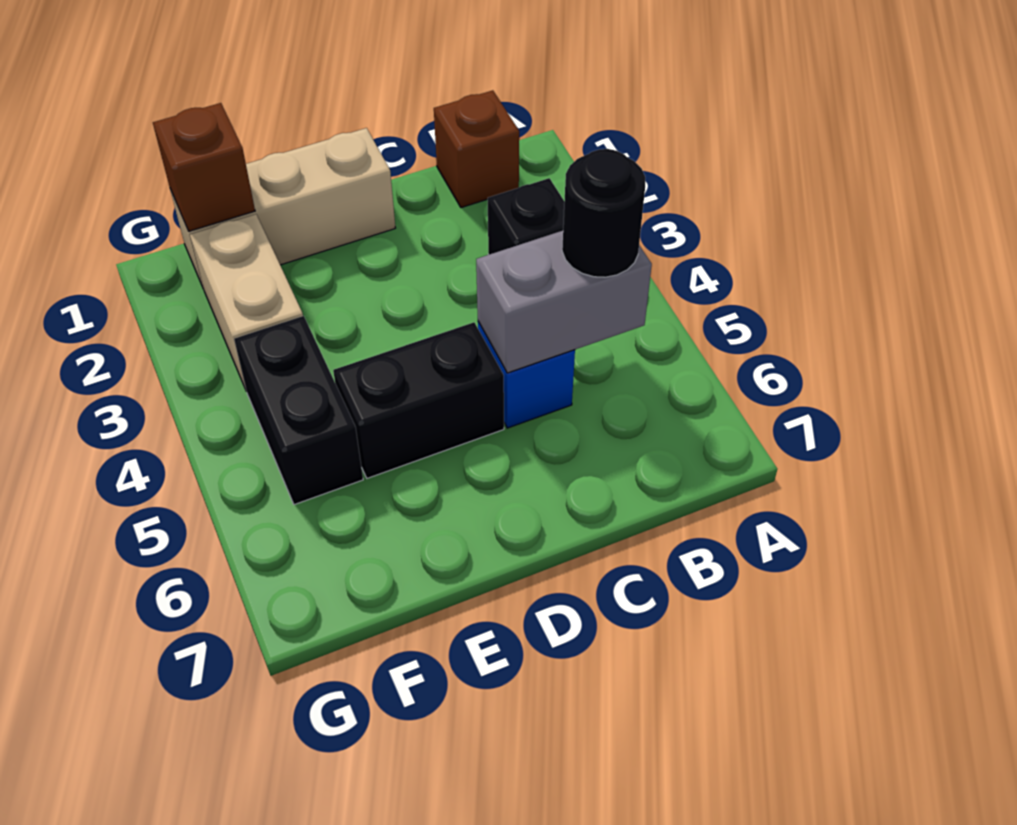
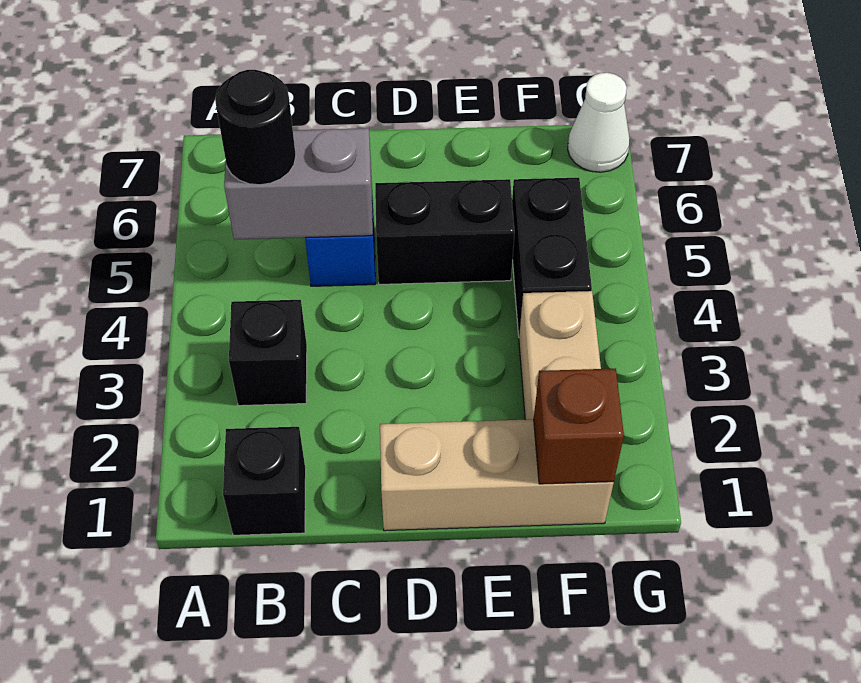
brown 1x1 brick [434,90,519,208] -> black 1x1 brick [223,427,306,535]
none -> white 1x1 cone [568,73,630,172]

